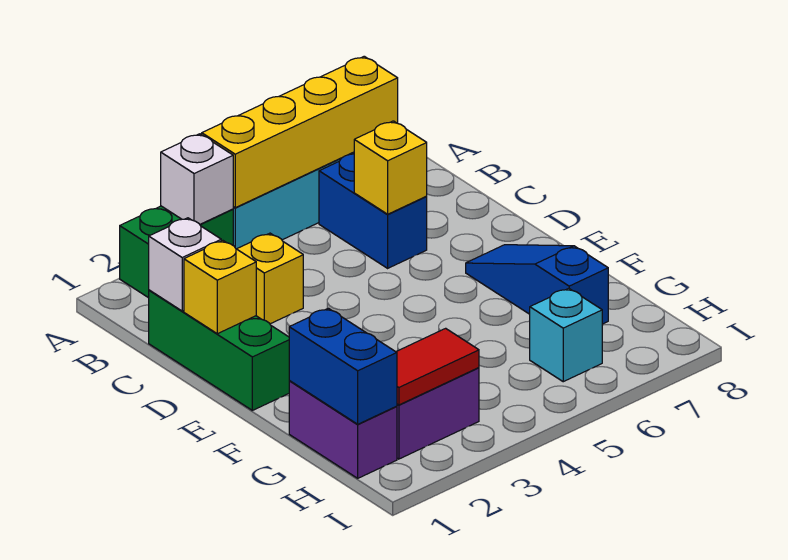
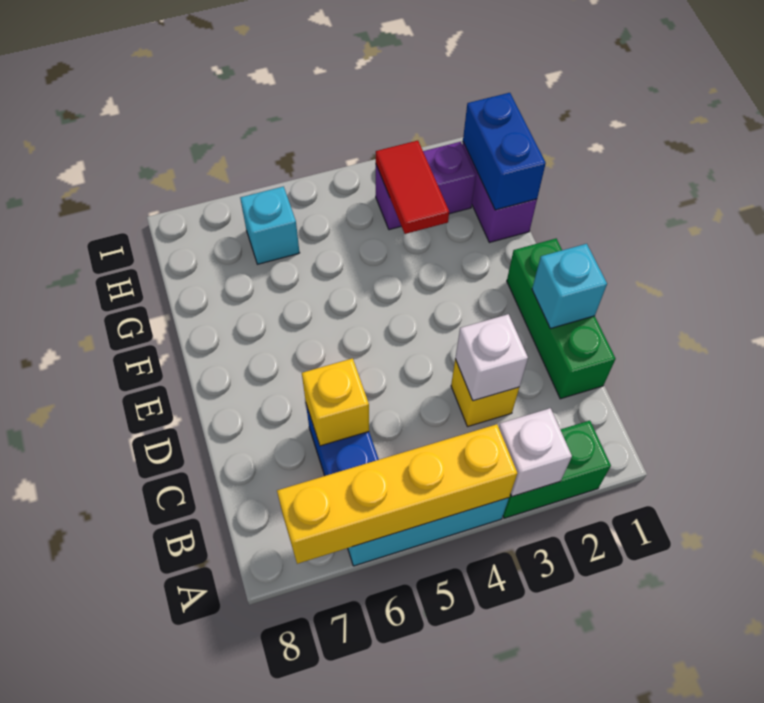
white 1x1 brick [149,218,221,311] -> white 1x1 brick moved to [455,314,528,401]
yellow 1x1 brick [184,241,256,334] -> cyan 1x1 brick [532,244,607,329]
blue 1x3 slope [466,245,608,324] -> none
red 1x2 tile [396,328,479,405] -> red 1x2 tile turned to [376,141,449,234]

